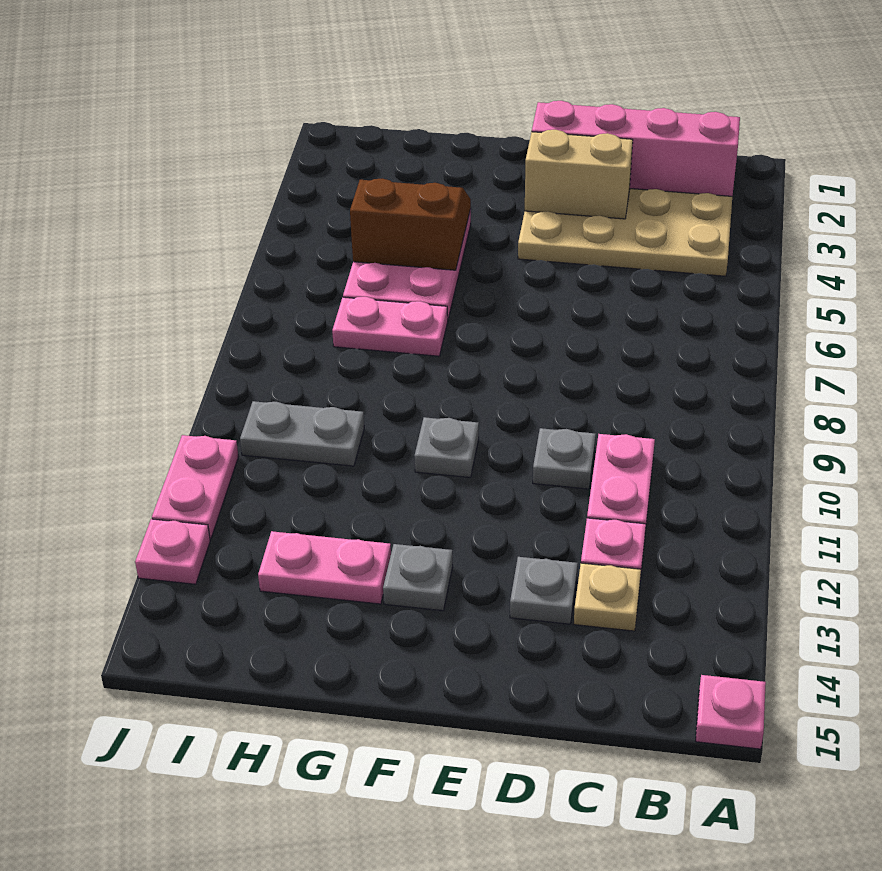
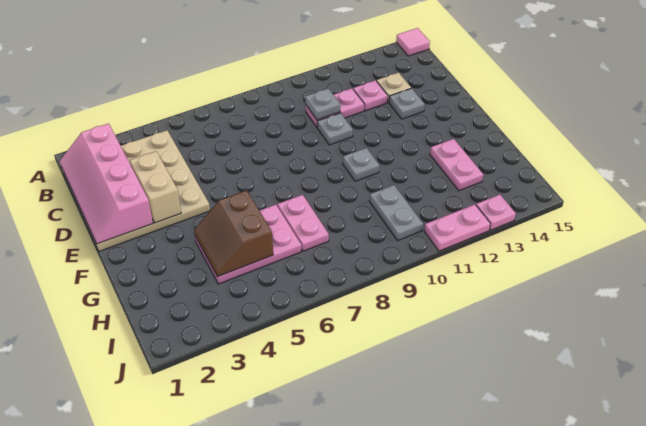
pink 1x1 plate [696,675,766,749] -> pink 1x1 tile [396,28,430,56]
grey 1x1 plate [383,544,453,611] -> grey 1x1 plate moved to [305,88,340,120]

